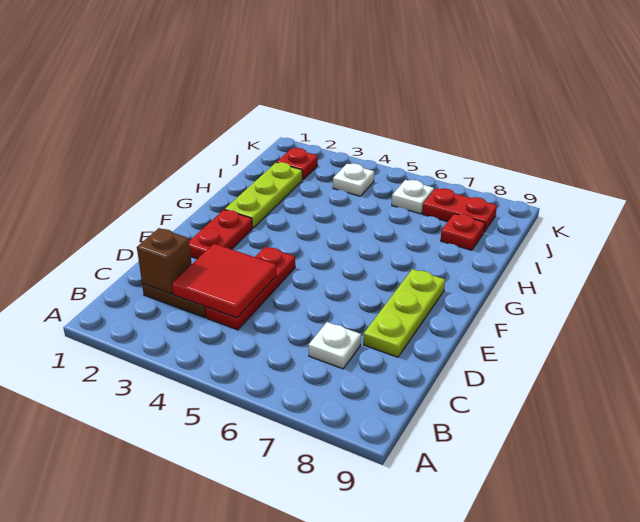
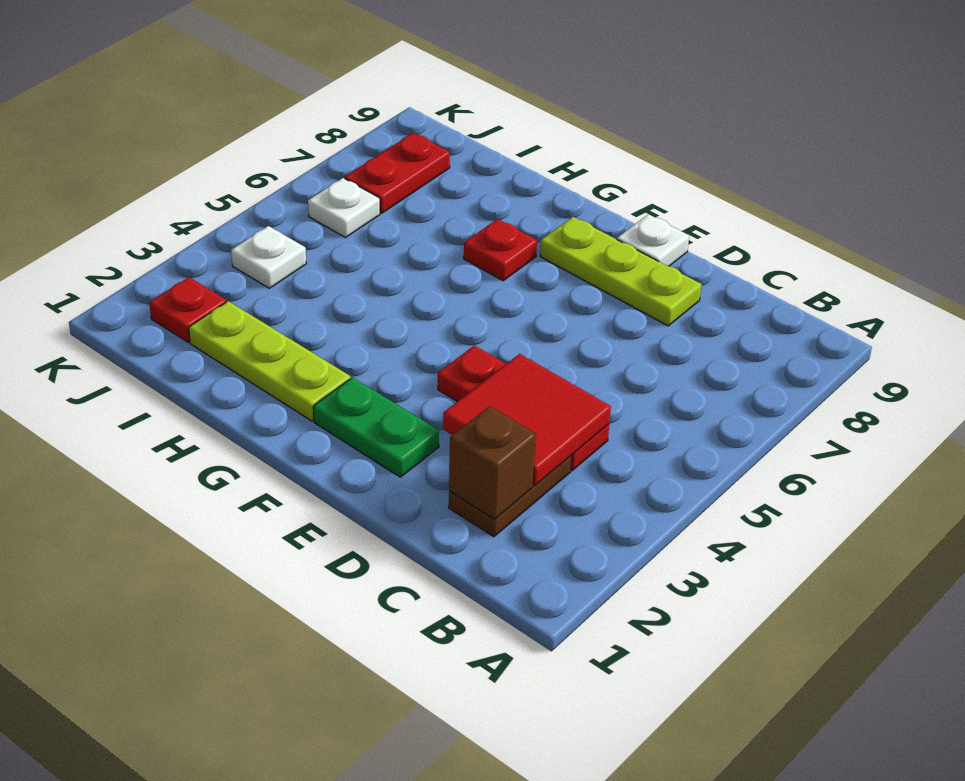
white 1x1 plate [309,322,361,369] -> white 1x1 plate moved to [617,214,689,266]
red 1x2 plate [189,210,252,259] -> green 1x2 plate [313,377,439,477]
red 1x1 plate [441,214,485,250] -> red 1x1 plate moved to [464,219,537,281]

